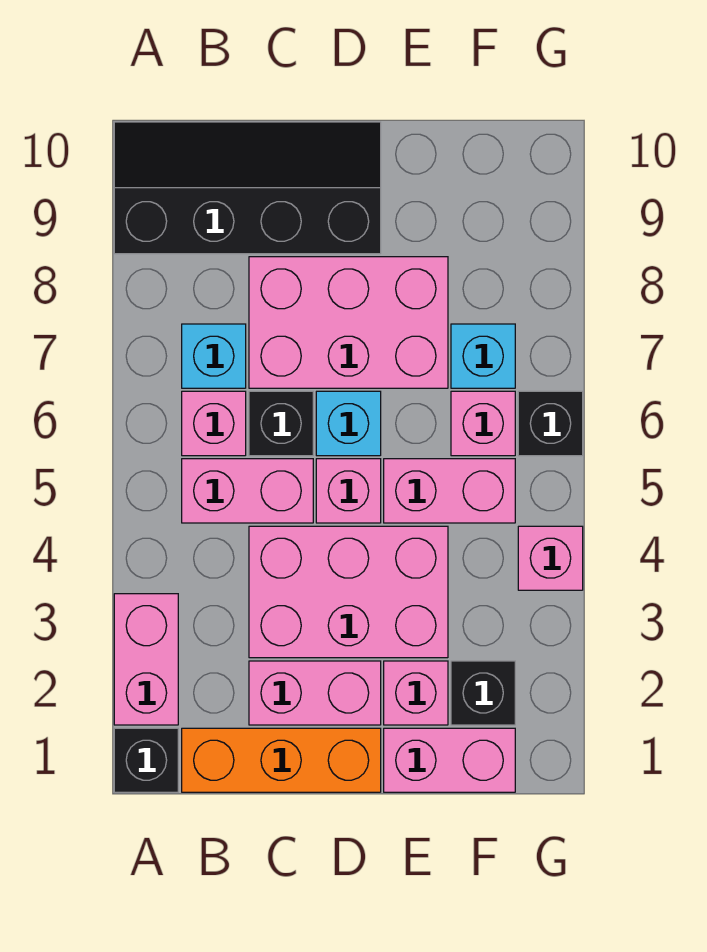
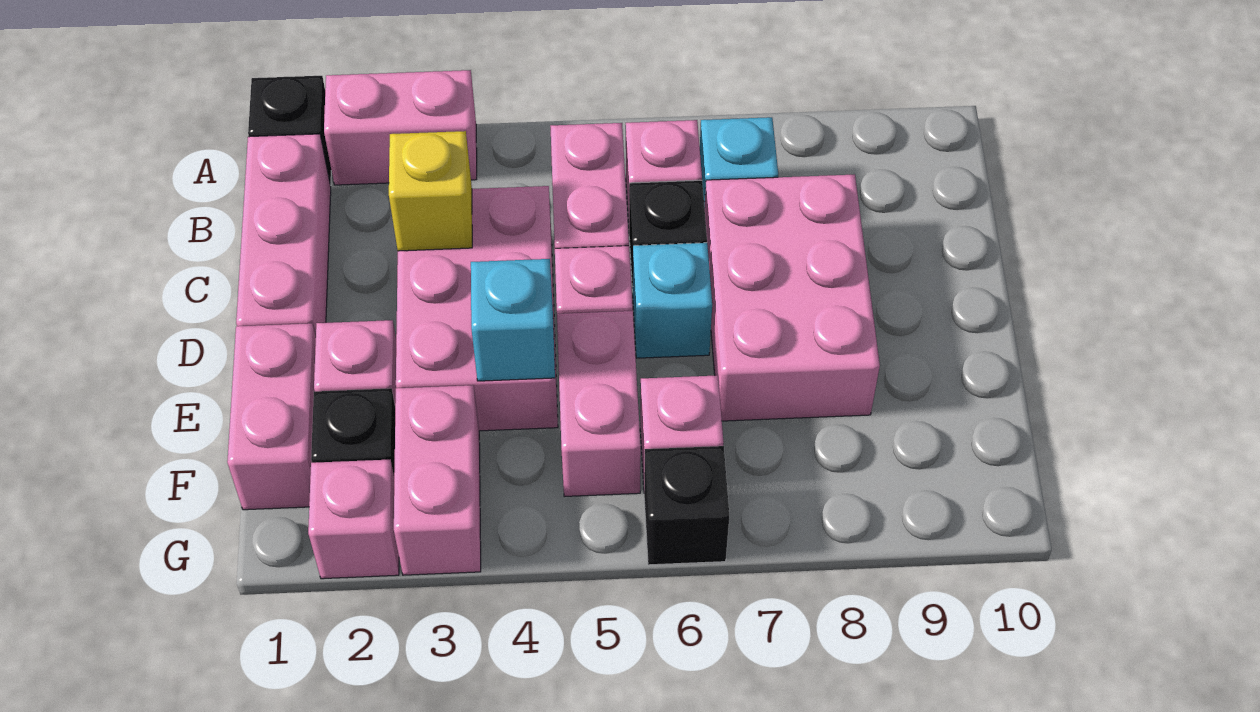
black 2x4 slope [114,122,381,254] -> none
orange 1x3 brick [182,728,381,792] -> pink 1x3 brick [236,134,331,336]
pink 1x2 brick [249,661,381,725] -> pink 1x2 brick moved to [394,385,481,575]
none -> yellow 1x1 brick [389,131,472,251]
cyan 1x1 brick [451,324,515,388] -> cyan 1x1 brick moved to [471,259,555,381]
pink 1x1 brick [518,526,583,590] -> pink 1x1 brick moved to [308,460,399,579]

